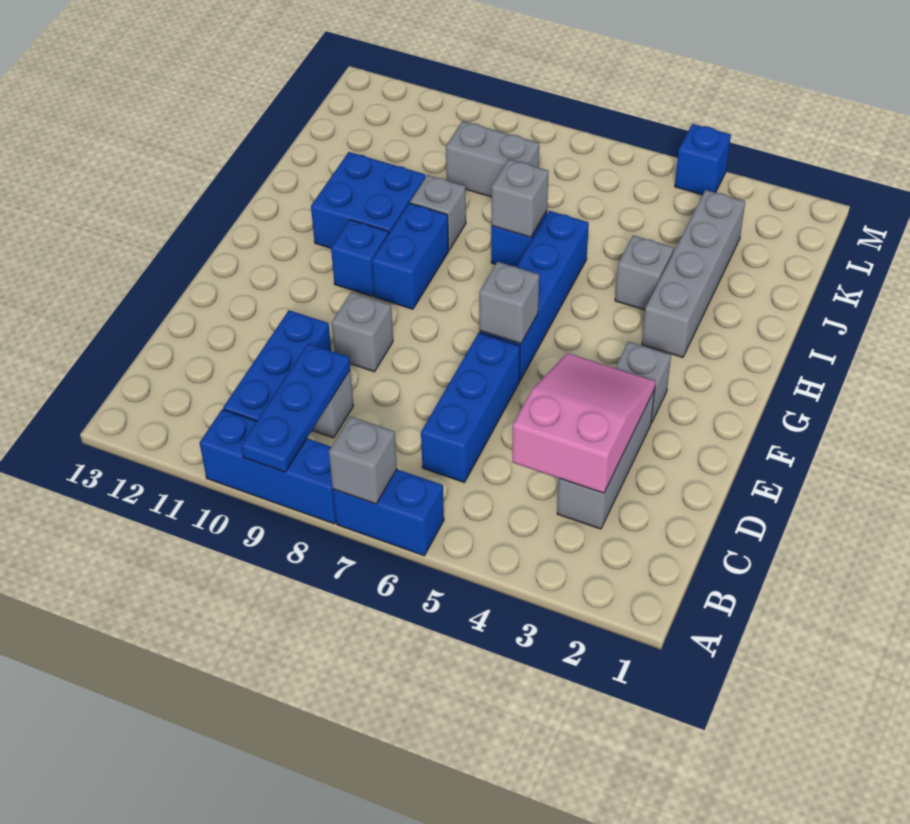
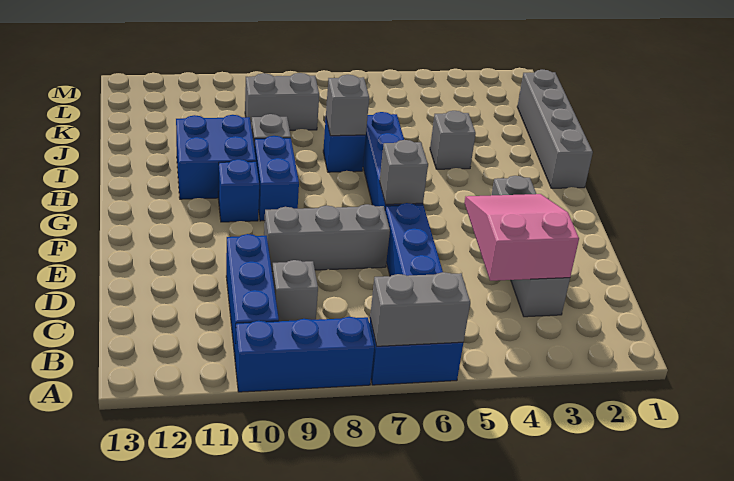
grey 1x1 brick [329,417,397,504] -> grey 1x2 brick [370,272,470,346]
blue 1x3 plate [241,344,350,472] -> none
grey 1x1 brick [332,292,393,372] -> grey 1x3 brick [264,204,390,270]
grey 1x4 brick [642,190,745,357] -> grey 1x4 brick moved to [517,70,593,188]
blue 1x1 brick [675,124,731,195] -> none

